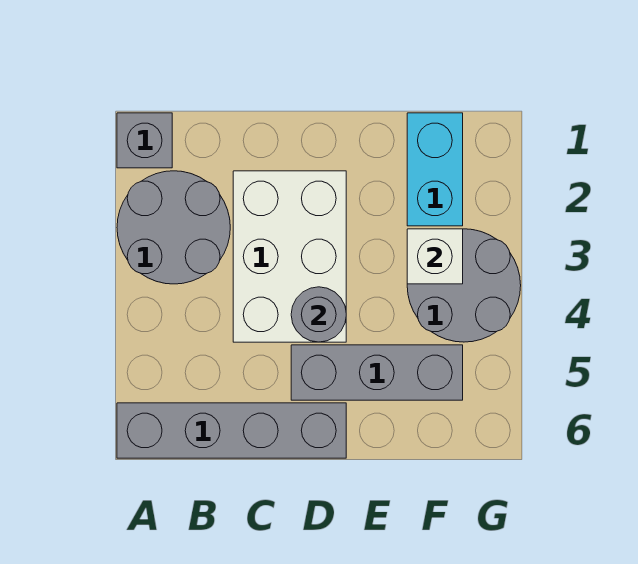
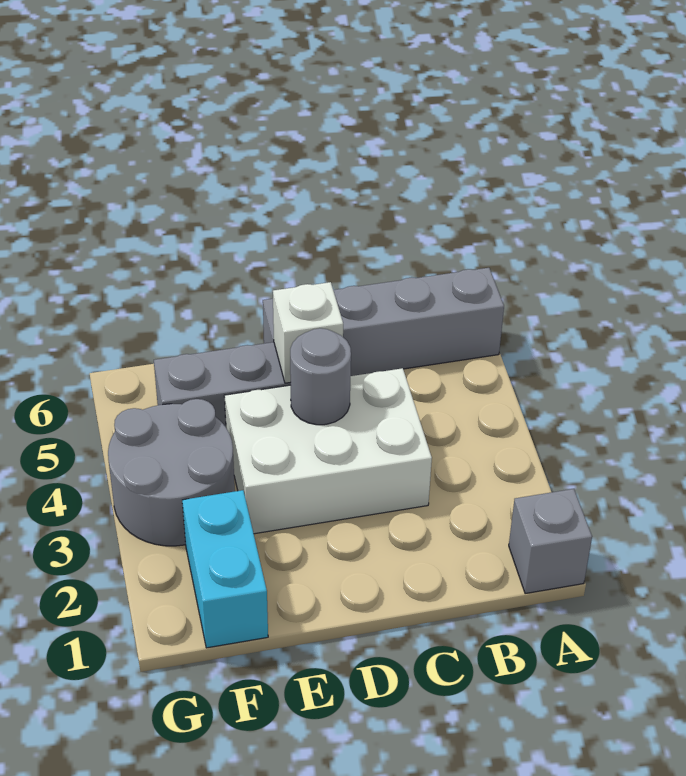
grey 2x2 round brick [117,171,230,284] -> none
white 2x3 brick [233,171,346,342] -> white 2x3 brick turned to [224,368,432,534]
white 1x1 brick [407,229,463,284] -> white 1x1 brick moved to [273,282,343,383]

